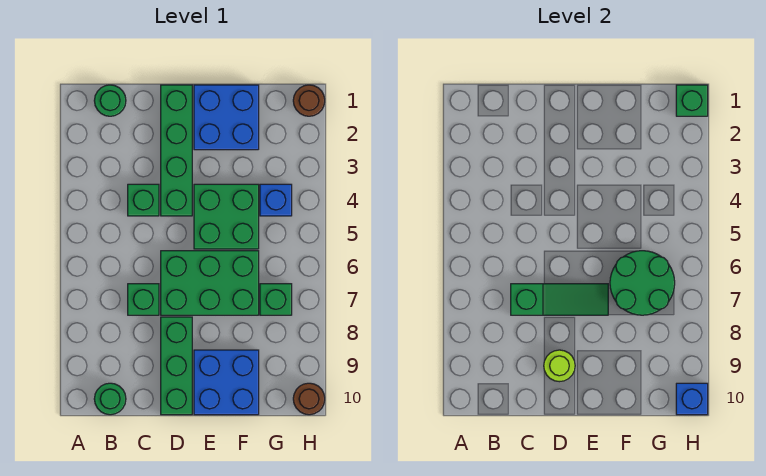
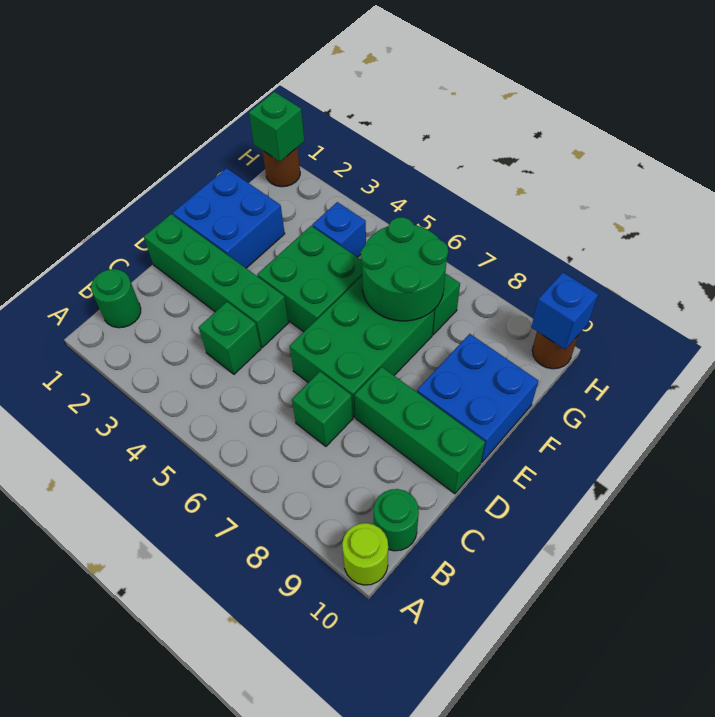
green 1x3 slope [511,284,608,315] -> none
lime 1x1 round brick [544,350,575,382] -> lime 1x1 round brick moved to [342,523,388,585]

